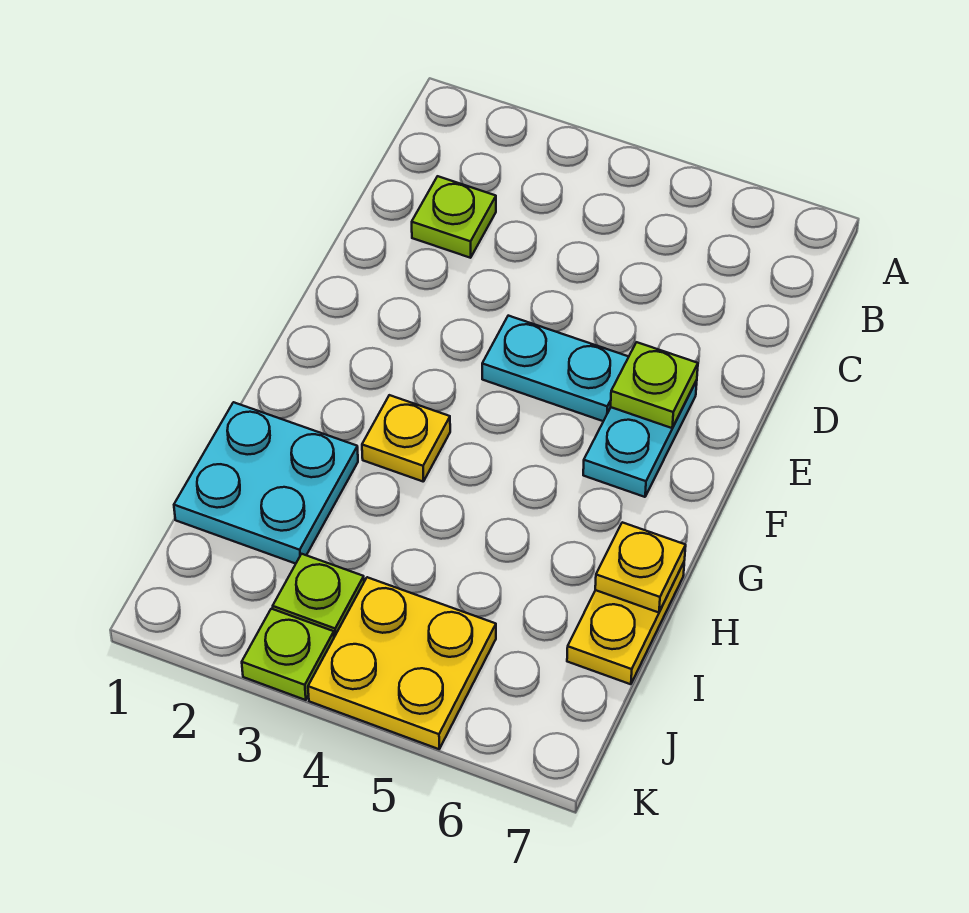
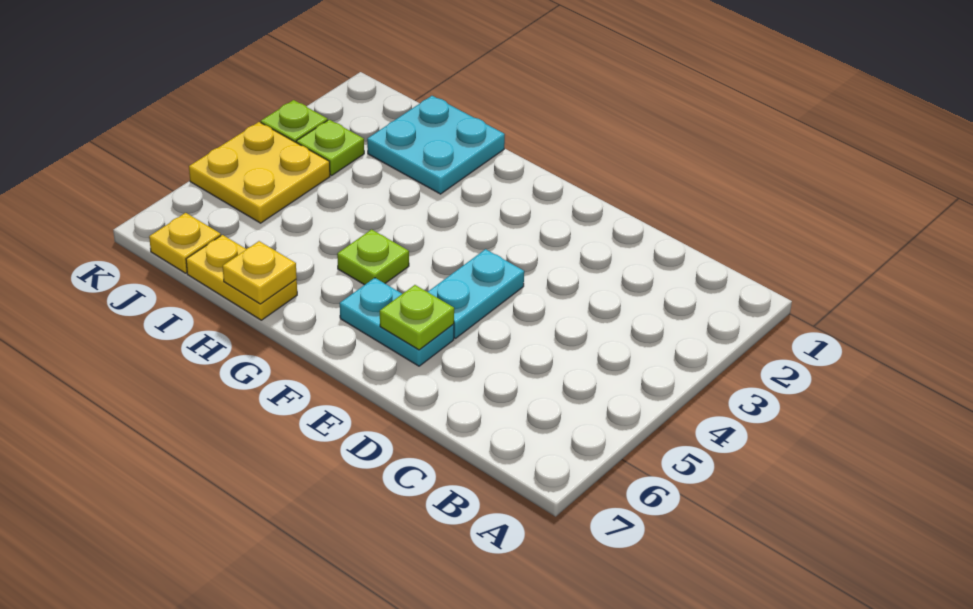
lime 1x1 plate [412,176,496,258] -> lime 1x1 plate moved to [337,229,409,285]
yellow 1x1 plate [362,395,450,482] -> yellow 1x1 plate moved to [149,213,221,273]

